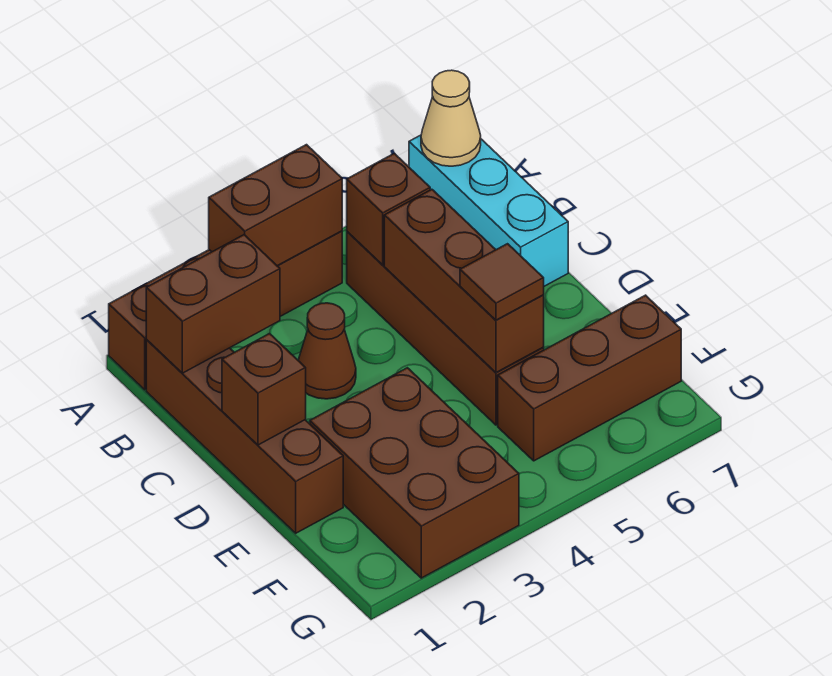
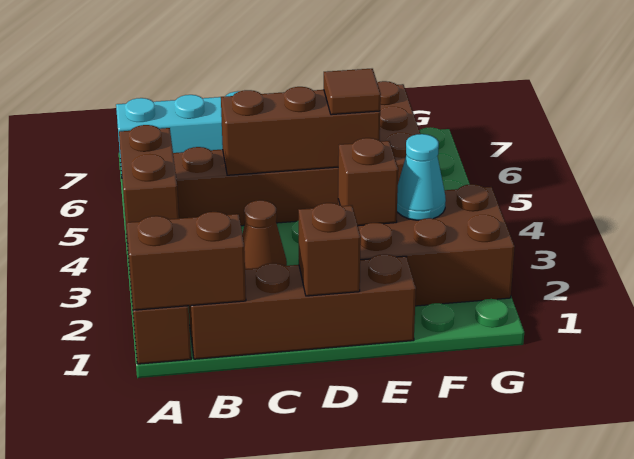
tan 1x1 cone [421,70,481,166] -> none
brown 1x2 brick [146,235,280,373] -> brown 1x2 brick turned to [127,212,246,310]
brown 1x1 brick [347,153,430,265] -> brown 1x1 brick moved to [338,138,398,226]
none -> cyan 1x1 cone [397,134,446,220]

